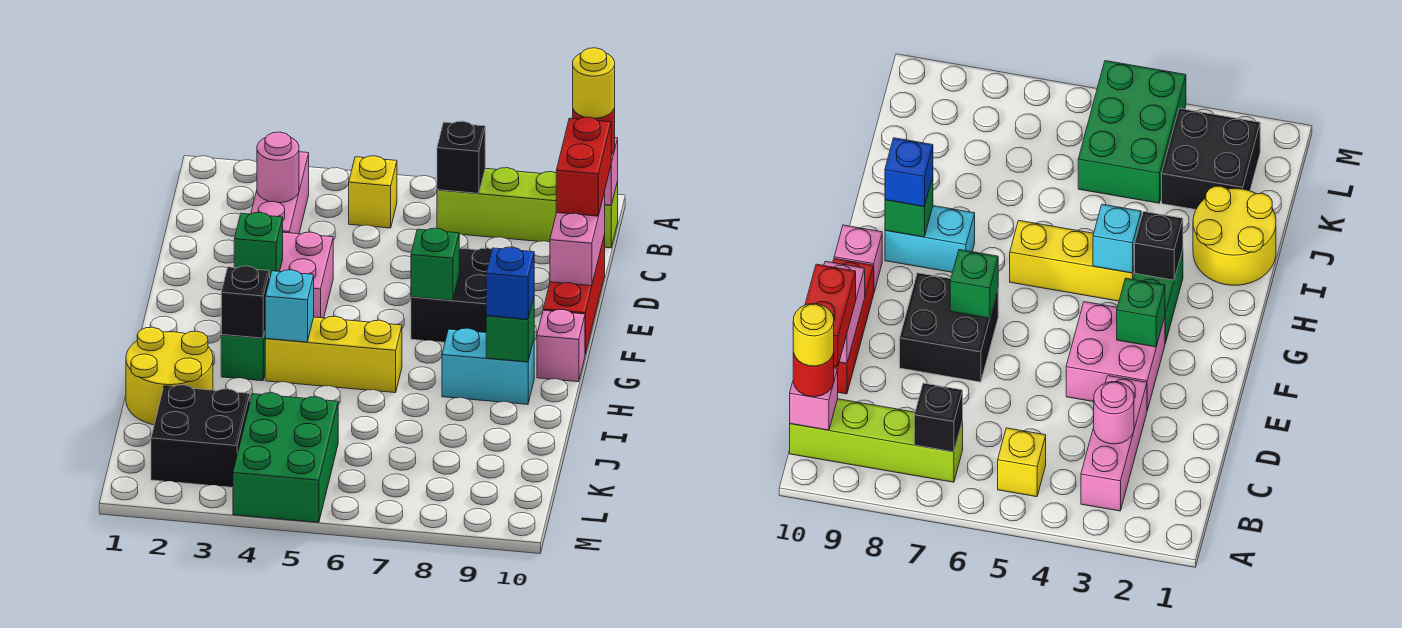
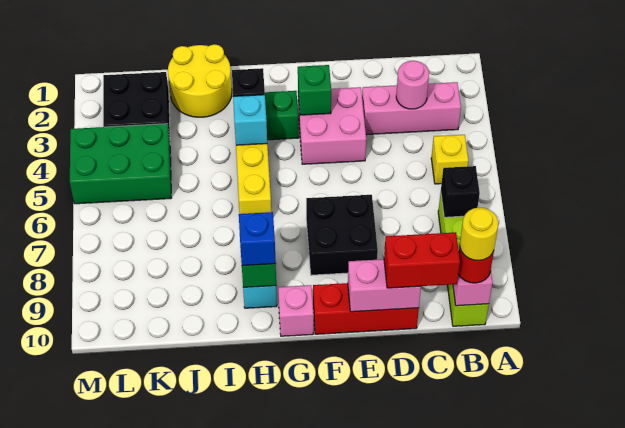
green 1x1 brick [411,228,459,301] -> none

